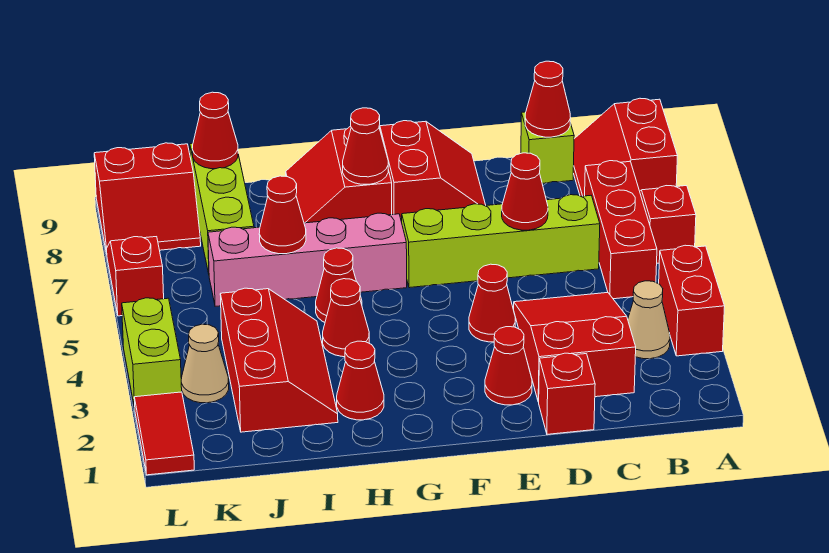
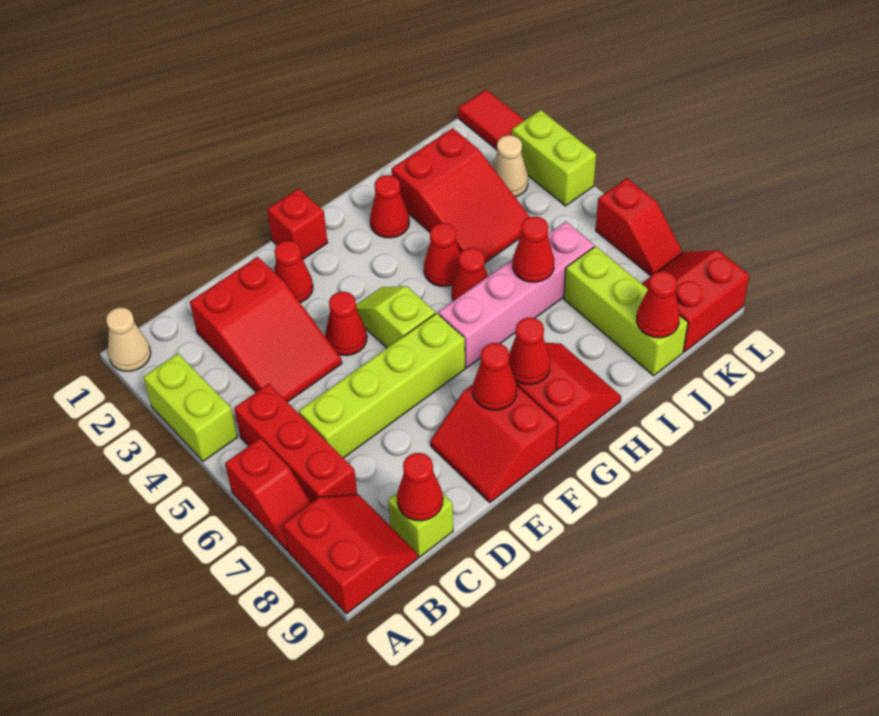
red 1x2 brick [659,245,725,356] -> lime 1x2 brick [143,354,237,461]
tan 1x1 cone [628,281,670,359] -> tan 1x1 cone moved to [106,308,151,371]
red 1x1 brick [539,353,595,434] -> red 1x1 brick moved to [267,188,328,259]
red 1x1 cone [502,153,548,230] -> red 1x1 cone moved to [473,343,517,410]
none -> lime 1x2 slope [356,286,435,348]
red 2x3 slope [220,288,338,432] -> red 2x3 slope turned to [392,128,530,263]

